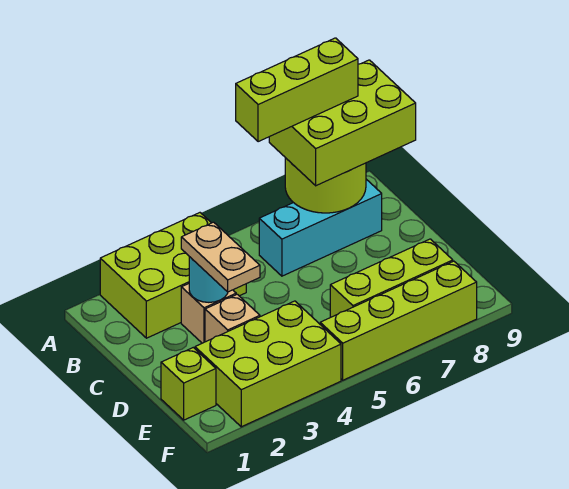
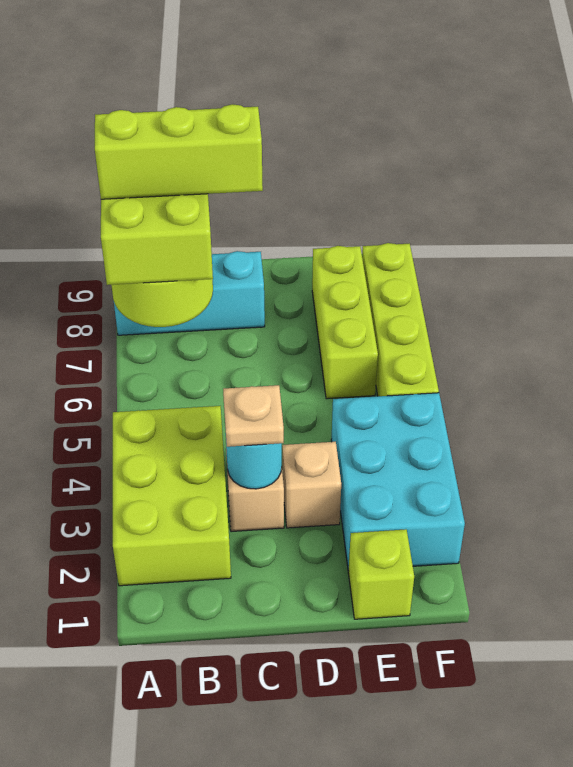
lime 1x3 brick [236,38,358,142] -> lime 1x3 brick turned to [95,104,263,199]
cyan 1x3 brick [259,179,382,276] -> cyan 1x3 brick turned to [114,251,265,335]
tan 1x2 plate [181,222,260,292] -> tan 1x1 plate [223,385,284,447]
lime 2x3 brick [195,301,341,427] -> cyan 2x3 brick [331,393,465,571]

